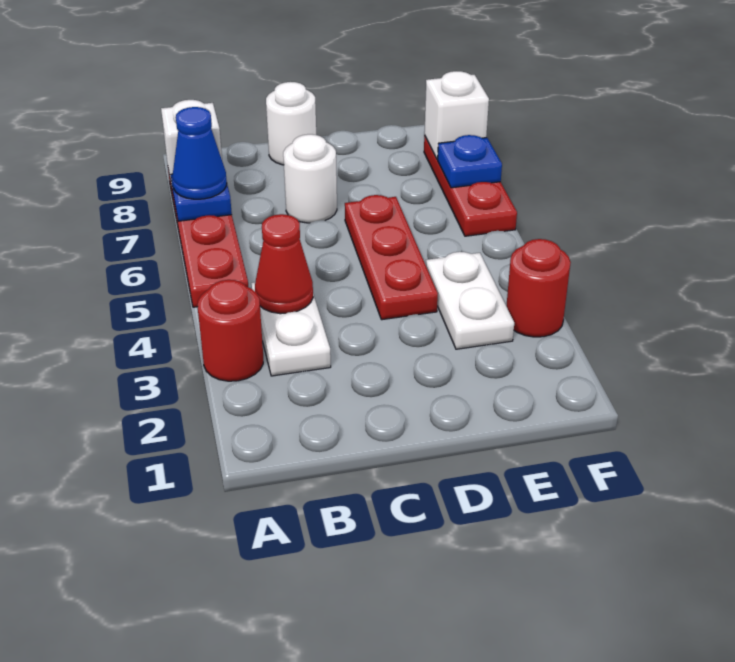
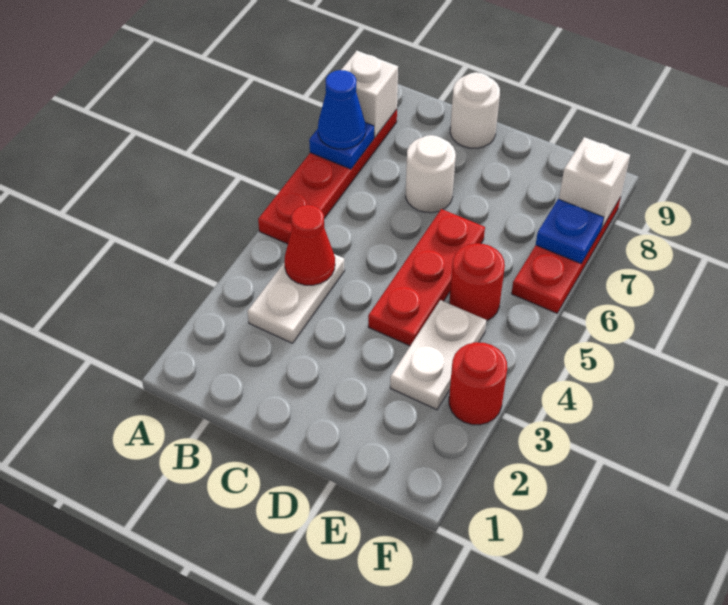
red 1x1 round brick [198,280,263,381] -> red 1x1 round brick moved to [450,243,505,321]

